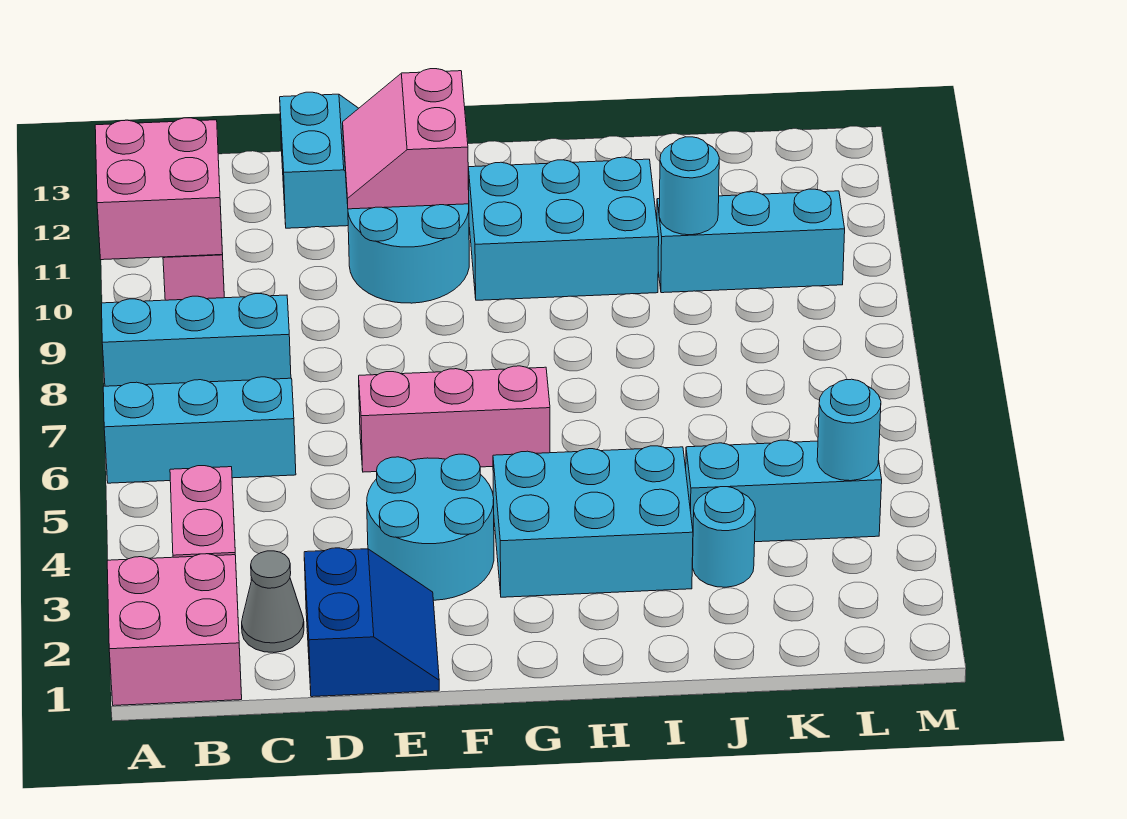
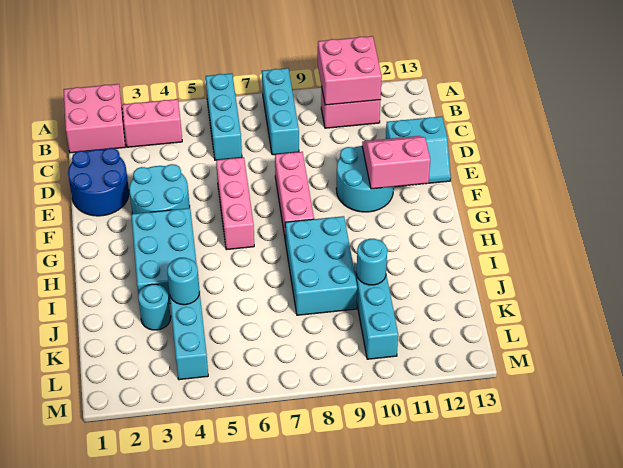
grey 1x1 cone [242,551,304,653] -> none
blue 2x2 slope [304,548,439,697] -> blue 2x2 round brick [68,148,129,216]
none -> pink 1x3 brick [275,152,314,242]
cyan 2x3 brick [468,157,659,300] -> cyan 2x3 brick moved to [285,216,357,315]
cyan 1x1 round brick [817,379,881,481] -> cyan 1x1 round brick moved to [167,258,200,305]

